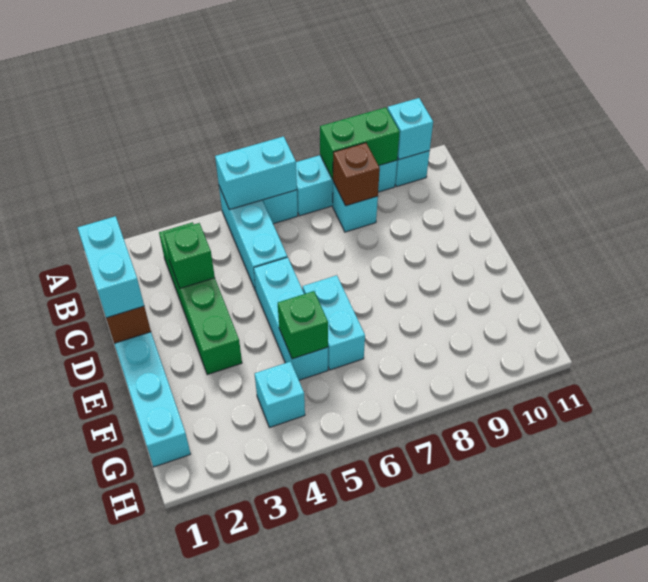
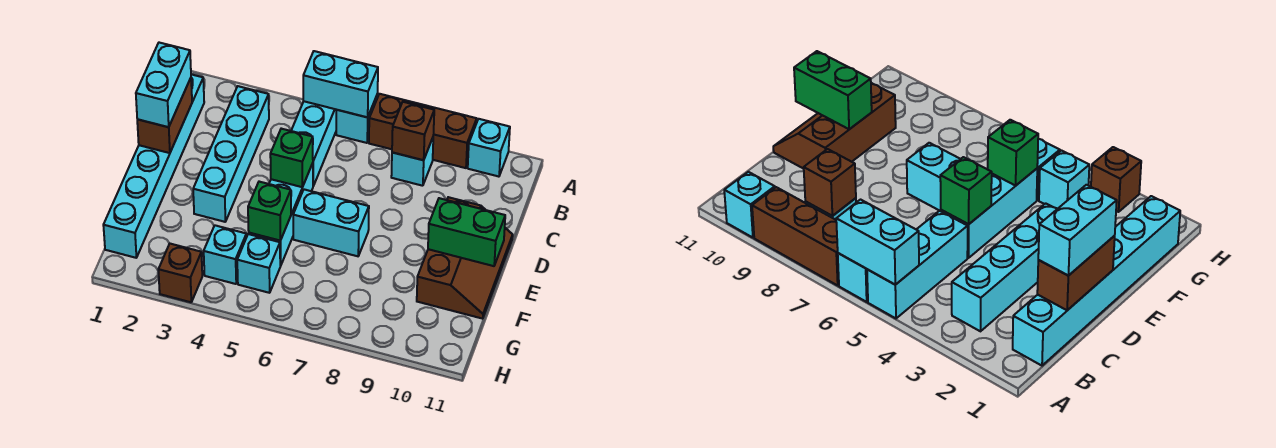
cyan 1x3 brick [296,155,397,216] -> brown 1x3 brick [369,94,477,168]
green 1x2 brick [320,107,400,179] -> green 1x2 brick moved to [428,198,505,266]
cyan 1x1 brick [388,98,433,160] -> cyan 1x1 brick moved to [237,234,280,293]
green 1x4 brick [159,222,242,375] -> cyan 1x4 brick [193,86,269,222]
green 1x1 brick [164,223,215,288] -> green 1x1 brick moved to [270,129,313,187]
none -> brown 2x3 slope [417,197,513,319]
cyan 1x2 brick [302,275,365,370] -> cyan 1x2 brick turned to [293,189,369,256]
none -> brown 1x1 brick [158,244,202,302]

